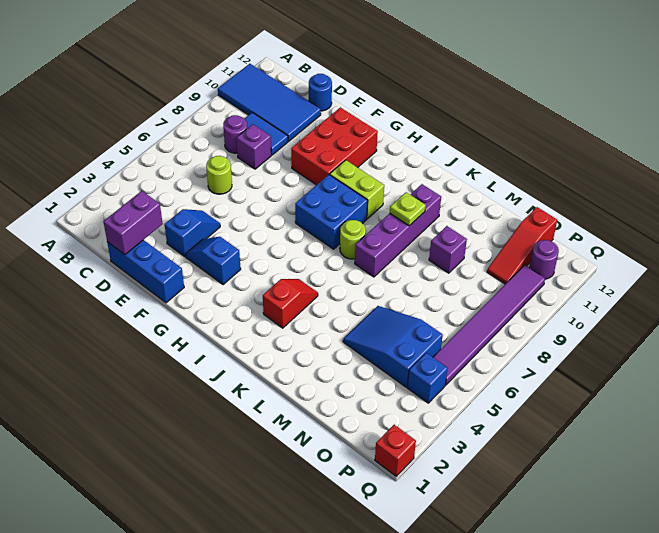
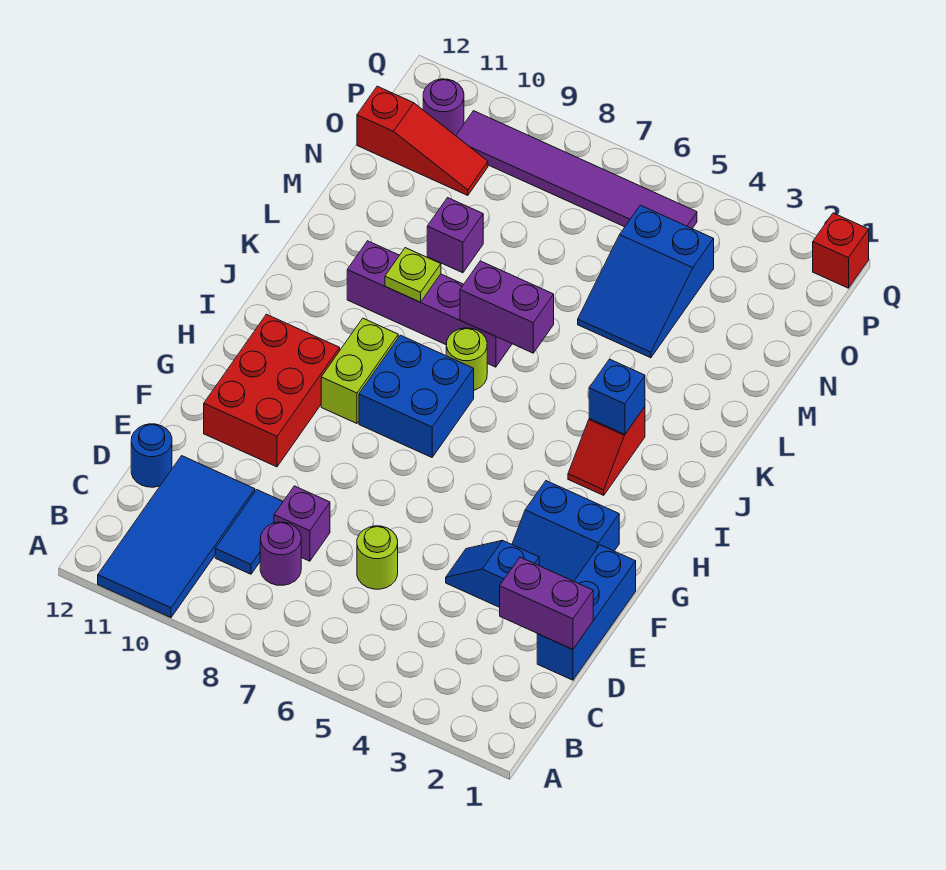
blue 1x2 slope [185,237,241,285] -> blue 2x2 slope [512,481,619,581]
red 2x3 brick [291,107,378,185] -> red 2x3 brick turned to [204,314,340,467]
red 1x2 slope [263,279,318,328] -> red 1x2 slope turned to [568,407,645,495]
none -> purple 1x2 brick [460,261,554,353]
blue 1x1 brick [407,353,448,403] -> blue 1x1 brick moved to [589,359,645,434]

